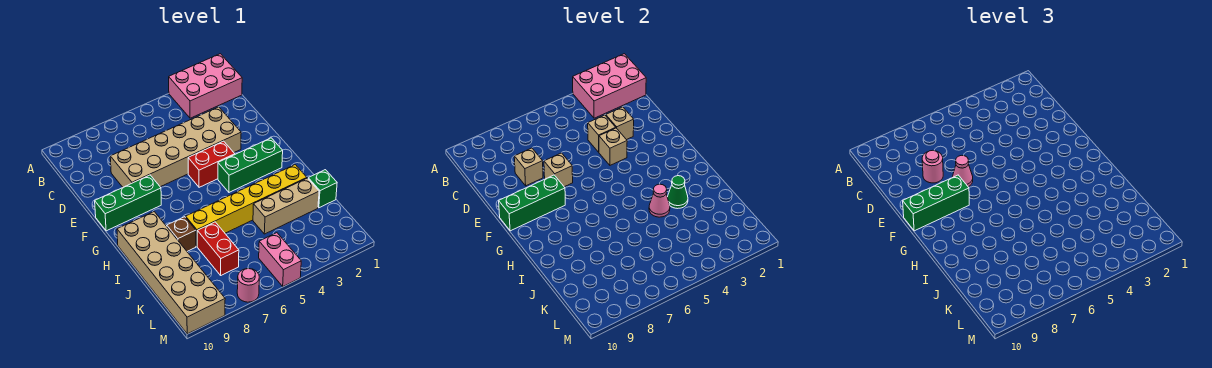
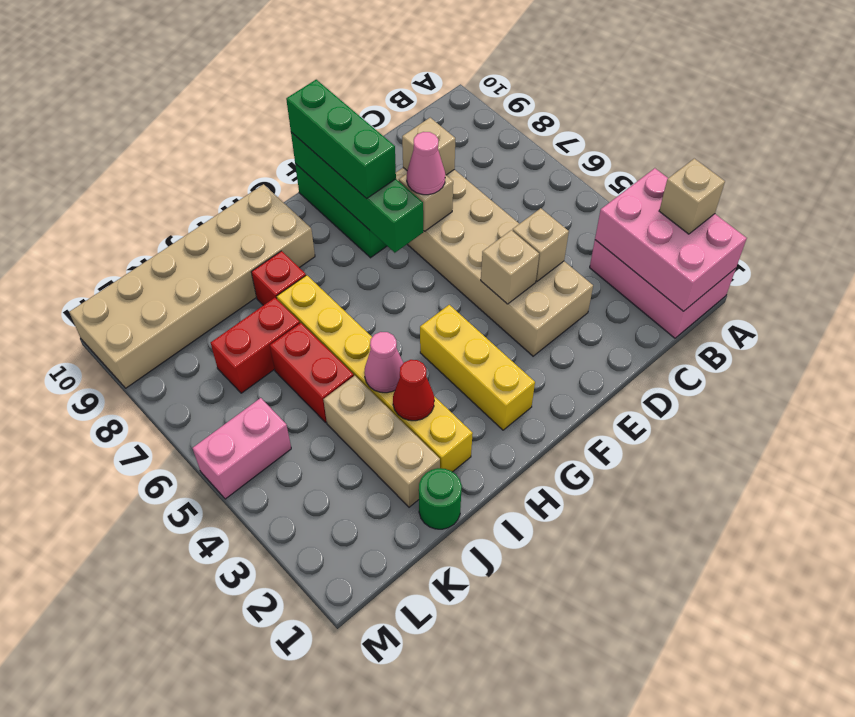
tan 1x1 brick [606,107,634,140] -> tan 1x1 brick moved to [659,159,725,234]
pink 1x1 round brick [922,150,943,183] -> none
red 1x2 brick [188,141,235,187] -> red 1x2 brick moved to [270,323,354,422]
green 1x3 brick [499,175,565,231] -> green 1x4 brick [291,132,423,253]
green 1x3 brick [218,138,283,192] -> yellow 1x3 brick [420,305,535,430]
green 1x1 cone [667,176,688,209] -> red 1x1 cone [393,360,434,421]
brown 1x1 brick [167,217,196,251] -> red 1x1 brick [251,251,306,305]
green 1x1 brick [308,170,337,208] -> green 1x1 round brick [419,468,462,529]
pink 1x1 round brick [237,269,259,302] -> none

